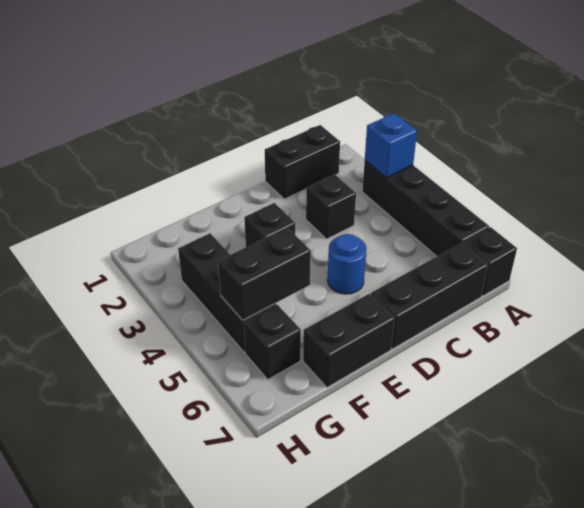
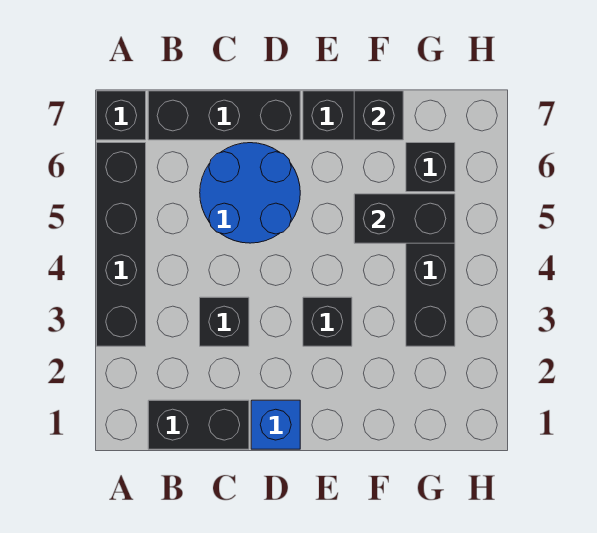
blue 1x1 brick [365,113,417,178] -> blue 1x1 brick moved to [251,400,300,449]
blue 1x1 round brick [327,234,366,294] -> blue 2x2 round brick [200,143,300,243]
none -> black 1x1 brick [354,91,403,140]

